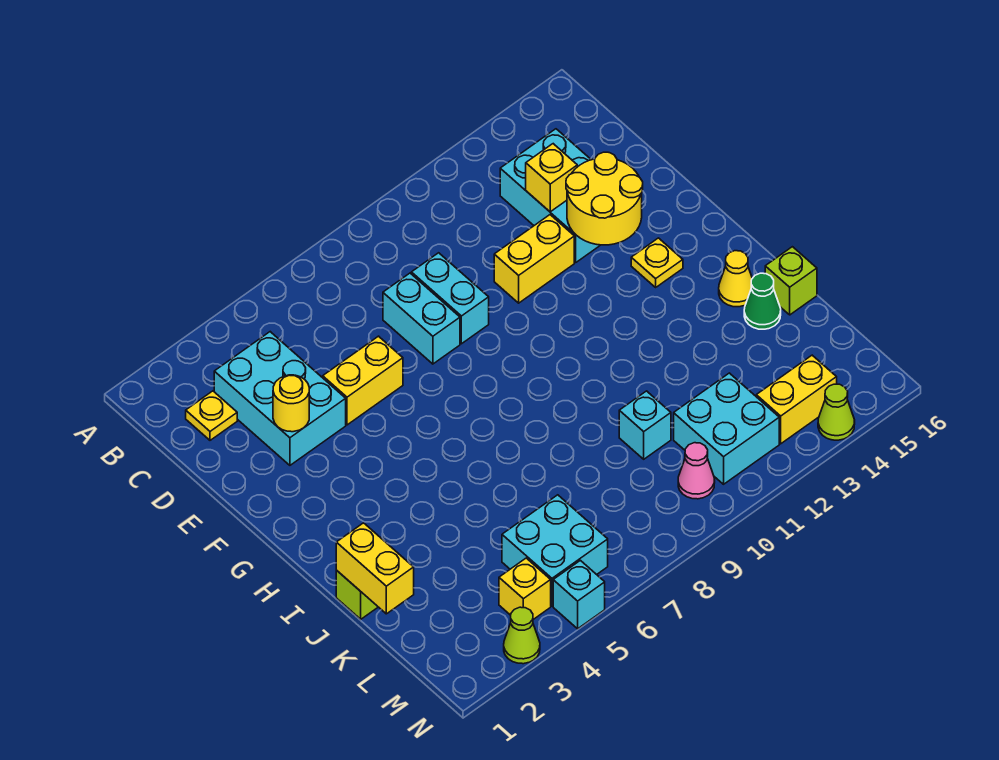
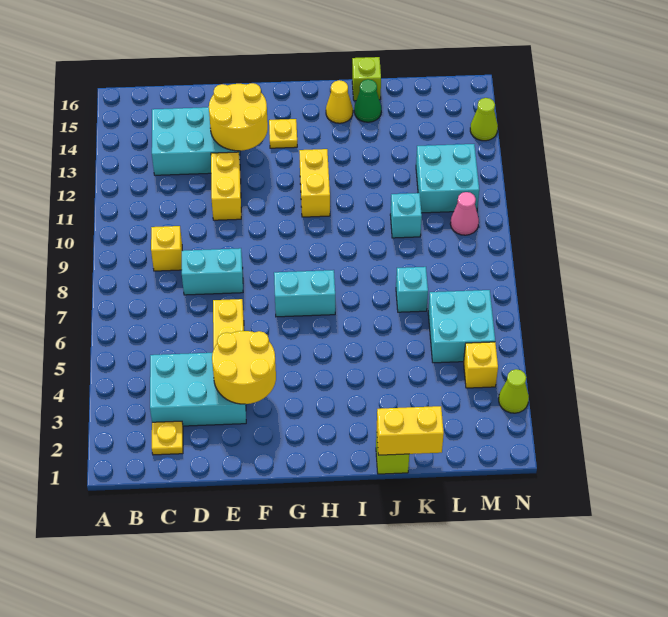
cyan 1x2 brick [411,253,489,344] -> cyan 1x2 brick moved to [274,270,335,317]
yellow 1x1 brick [526,144,577,212] -> yellow 1x1 brick moved to [151,226,182,271]
yellow 1x1 round brick [273,375,309,432] -> yellow 2x2 round brick [212,331,276,404]
yellow 1x2 brick [756,355,837,444] -> yellow 1x2 brick moved to [299,149,330,217]
cyan 1x1 brick [553,560,605,629] -> cyan 1x1 brick moved to [396,267,428,312]

